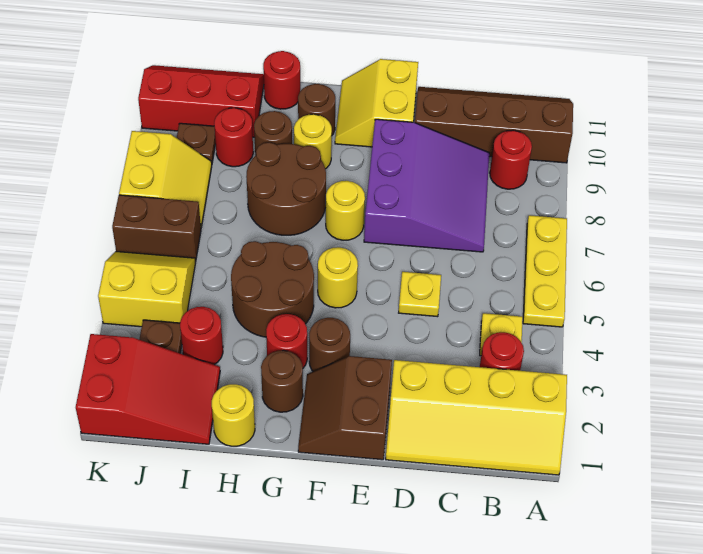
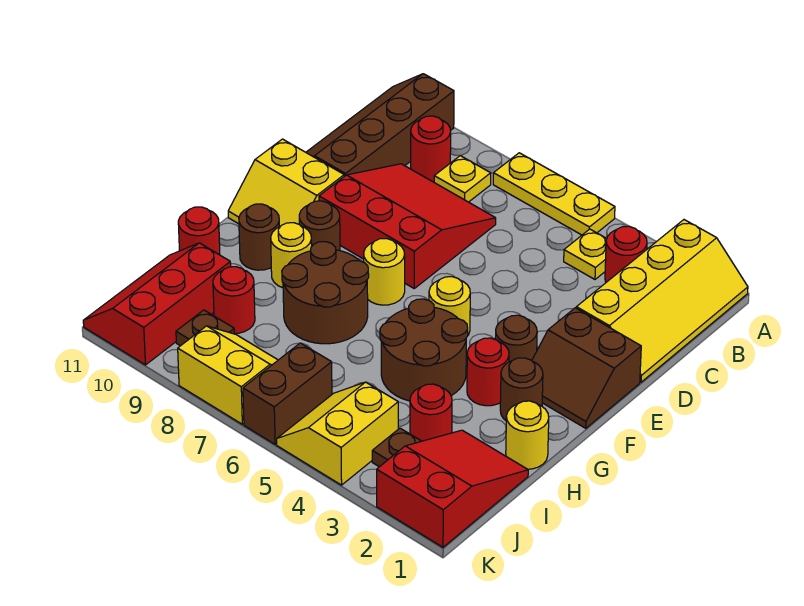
purple 3x3 slope [364,119,489,252] -> red 3x3 slope [319,164,496,288]
yellow 1x1 plate [399,272,441,317] -> yellow 1x1 plate moved to [434,156,491,202]
brown 1x1 round brick [254,111,292,156] -> brown 1x1 round brick moved to [299,201,340,251]

